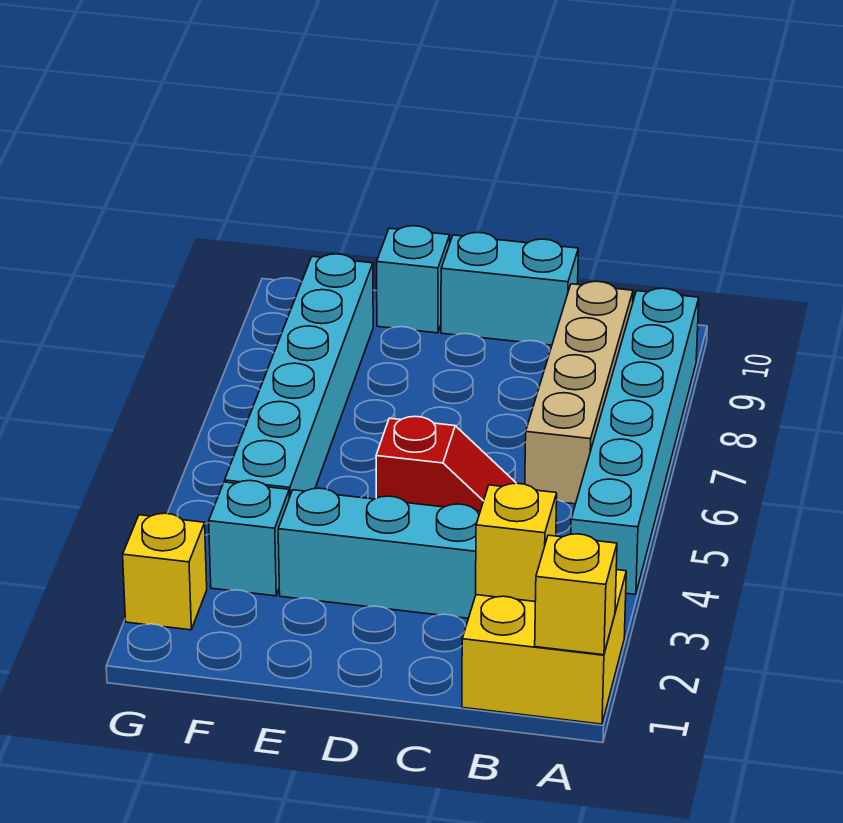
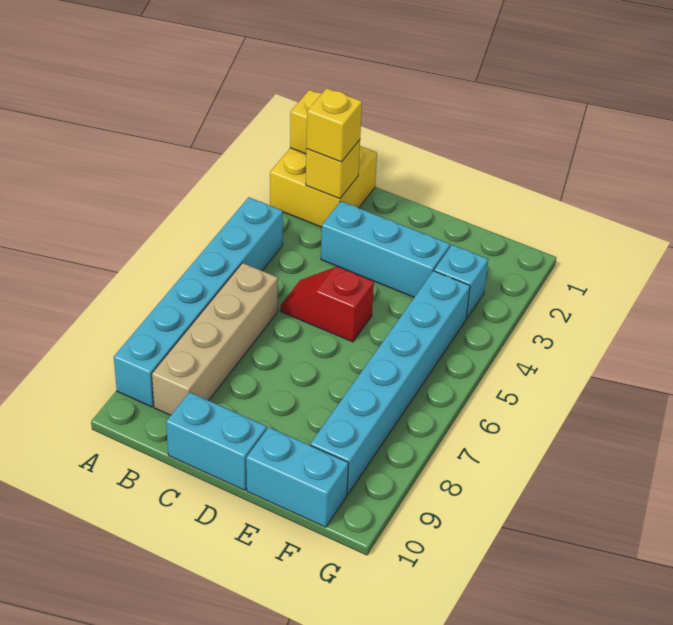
cyan 1x1 brick [377,226,450,333] -> cyan 1x2 brick [246,427,349,527]
yellow 1x1 brick [123,513,207,630] -> yellow 1x1 brick moved to [306,88,362,162]

